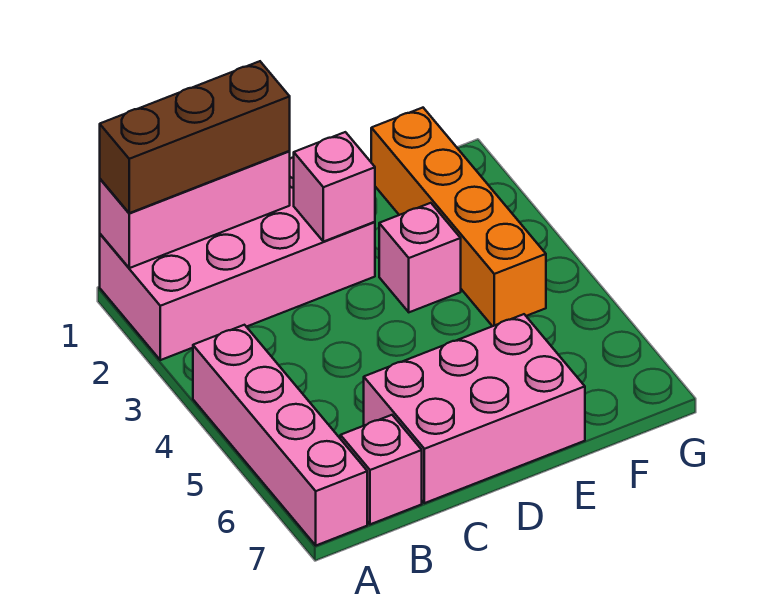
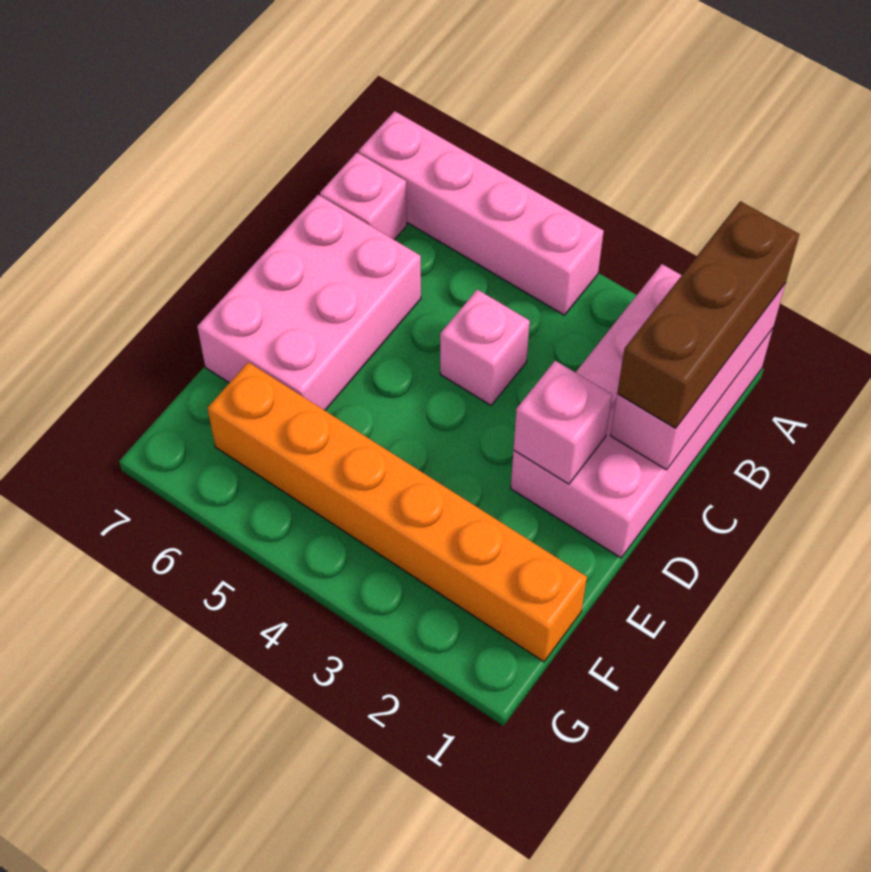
pink 1x1 brick [379,203,461,312] -> pink 1x1 brick moved to [440,289,530,405]
orange 1x4 brick [371,108,546,326] -> orange 1x6 brick [208,362,587,662]

